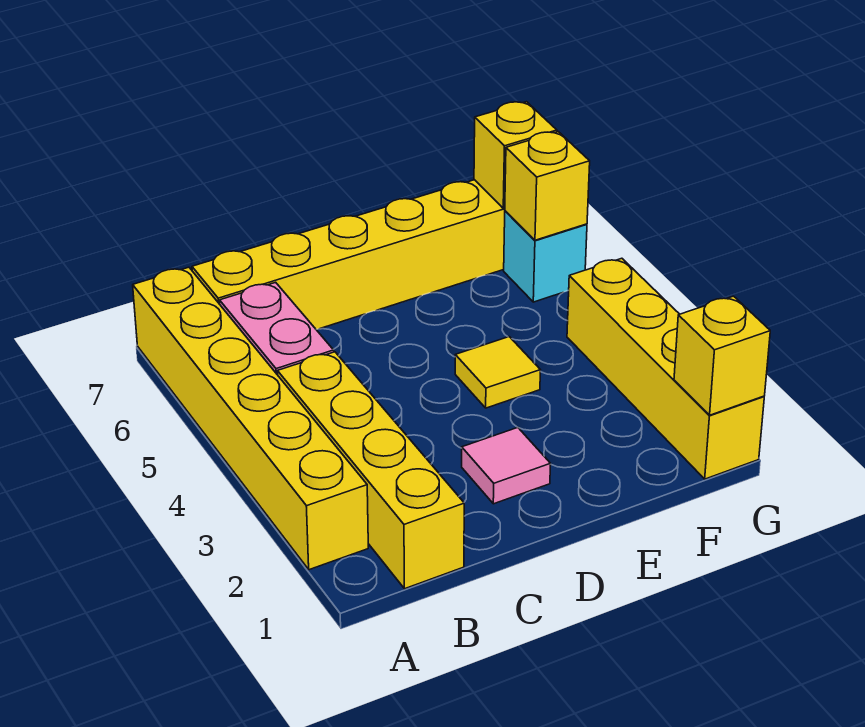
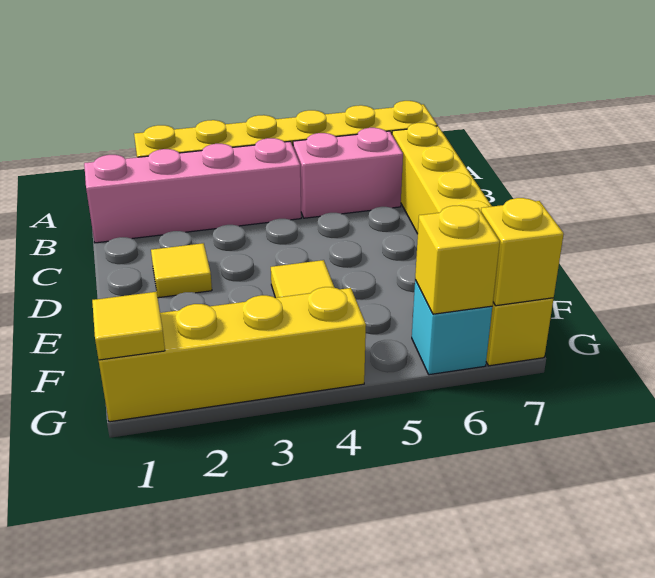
yellow 1x4 brick [278,352,464,589] -> pink 1x4 brick [84,138,301,243]
pink 1x1 tile [462,427,551,504] -> yellow 1x1 tile [151,243,212,298]
yellow 1x1 brick [674,296,770,415] -> yellow 1x1 tile [92,292,165,360]

